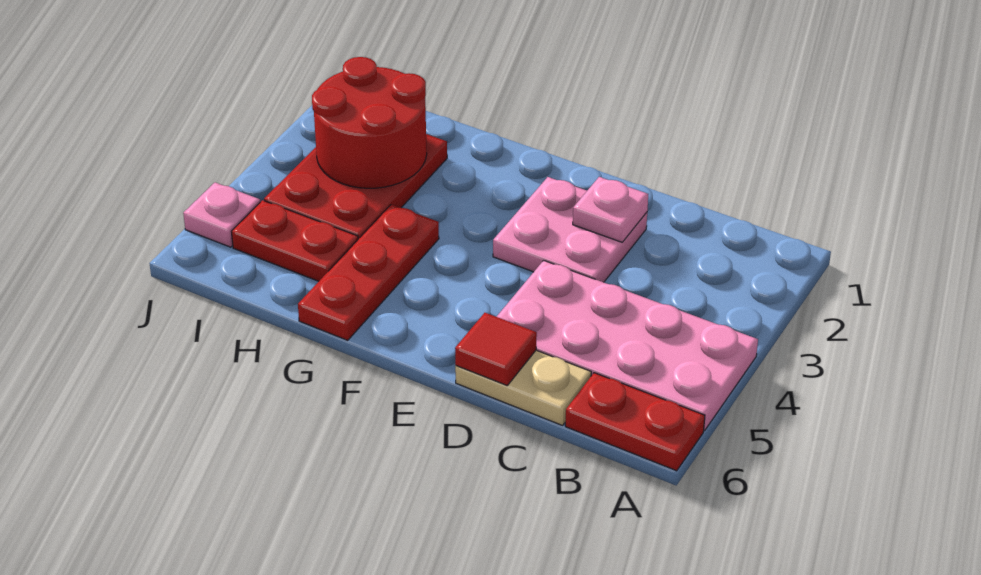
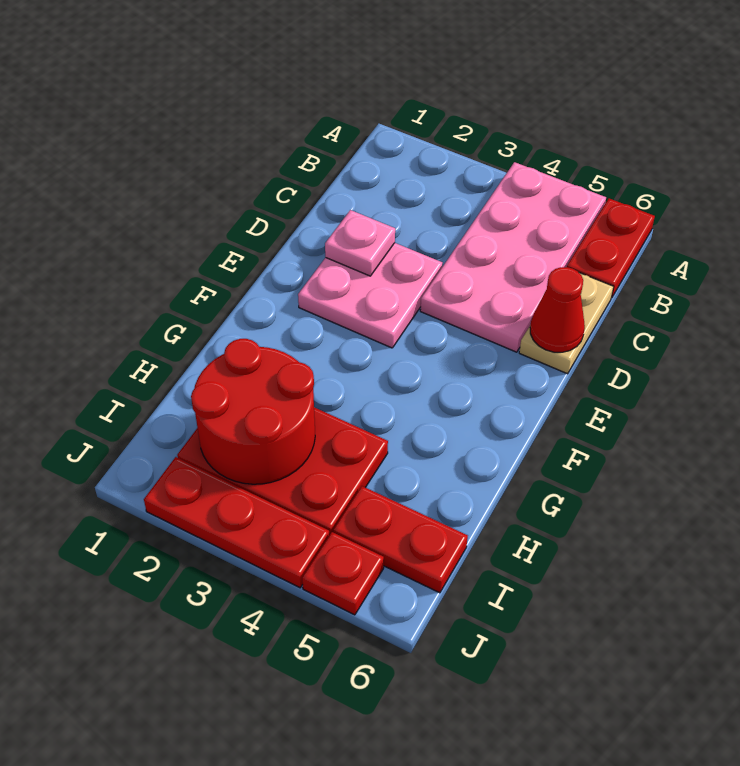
red 1x1 tile [455,313,537,385] -> red 1x1 cone [530,267,585,352]
red 1x3 plate [298,204,439,340] -> red 1x3 plate moved to [144,457,329,588]
red 1x2 plate [231,200,358,281] -> red 1x2 plate turned to [333,486,468,593]
pink 1x1 plate [183,182,260,247] -> red 1x1 plate [302,532,384,615]

